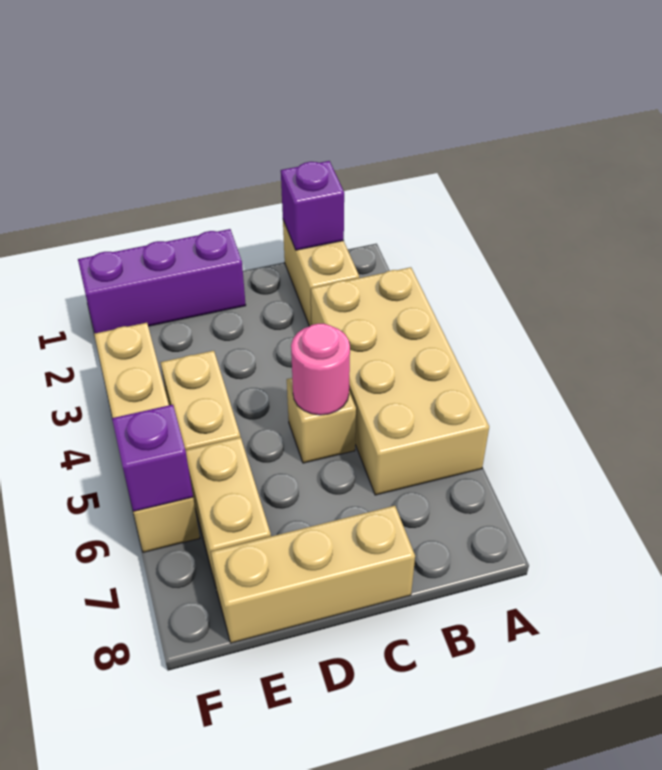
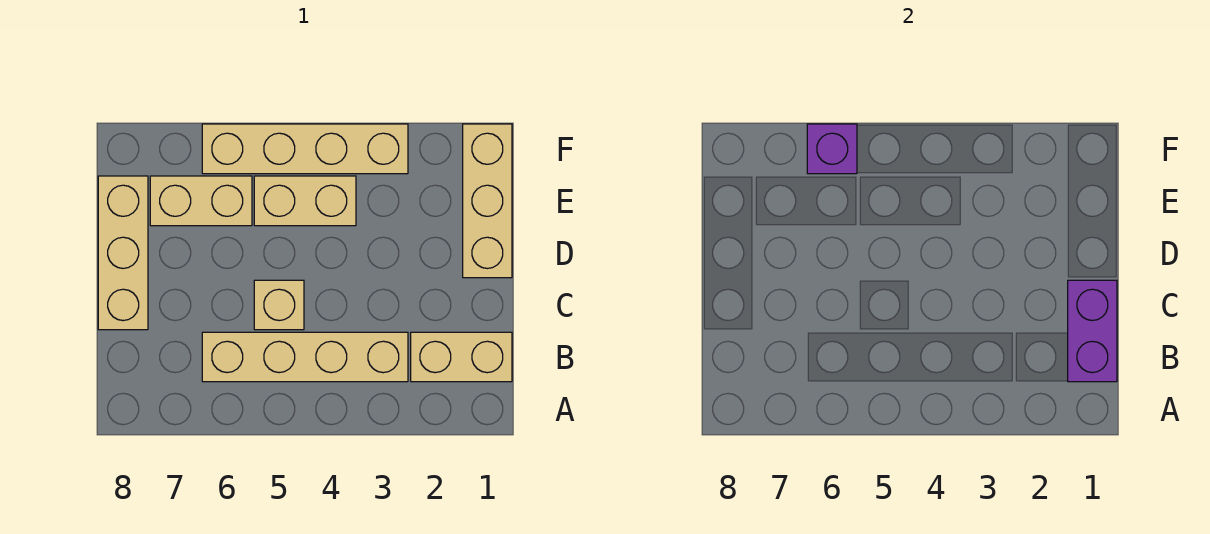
tan 2x4 brick [311,267,489,495] -> tan 1x4 brick [202,332,408,382]
purple 1x1 brick [281,161,344,250] -> purple 1x2 brick [1068,280,1117,382]
pink 1x1 round brick [291,324,350,415] -> none
purple 1x3 brick [78,229,246,333] -> tan 1x3 brick [463,124,512,278]

